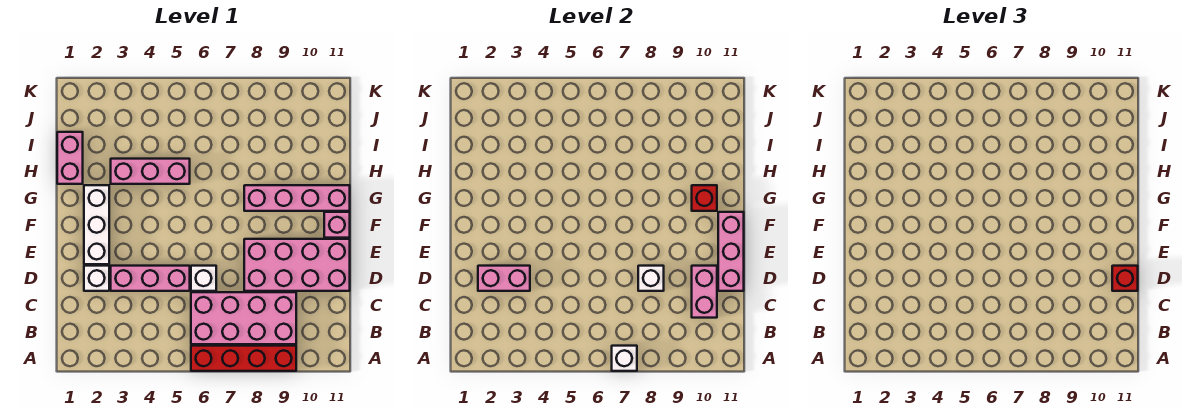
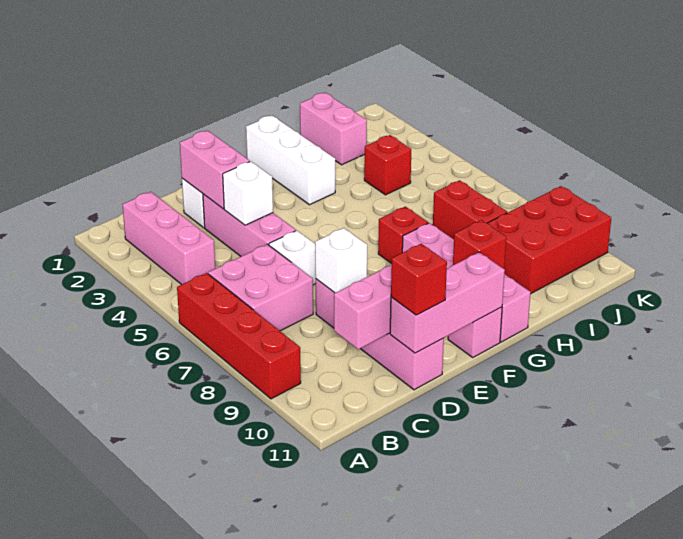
white 1x1 brick [612,346,637,371] -> white 1x1 brick moved to [223,161,273,225]
pink 2x4 brick [191,292,296,344] -> pink 2x2 brick [208,244,313,331]
pink 2x4 brick [244,239,350,291] -> pink 1x4 brick [316,279,444,390]
white 1x3 brick [84,185,109,264] -> white 1x3 brick turned to [246,115,335,205]
none -> red 1x1 brick [378,206,428,264]
pink 1x2 brick [57,132,83,184] -> pink 1x2 brick turned to [300,93,367,165]
pink 1x3 brick [111,159,190,184] -> pink 1x3 brick moved to [122,192,215,285]
none -> red 1x1 brick [364,135,411,195]
none -> red 1x2 brick [433,180,507,239]
none -> red 2x3 brick [488,186,611,294]

